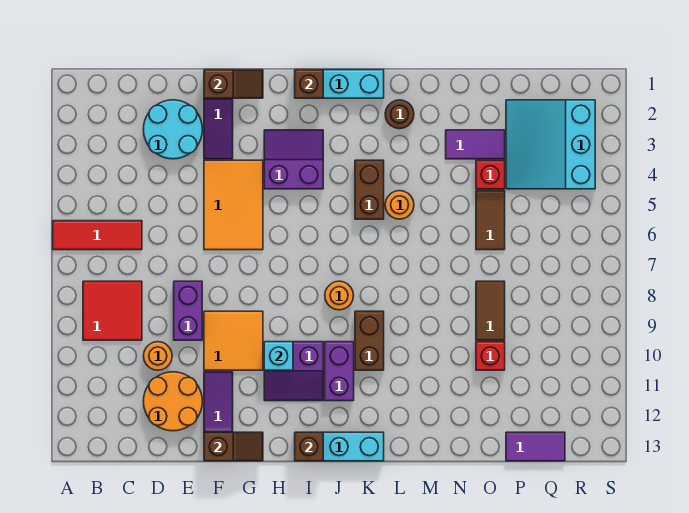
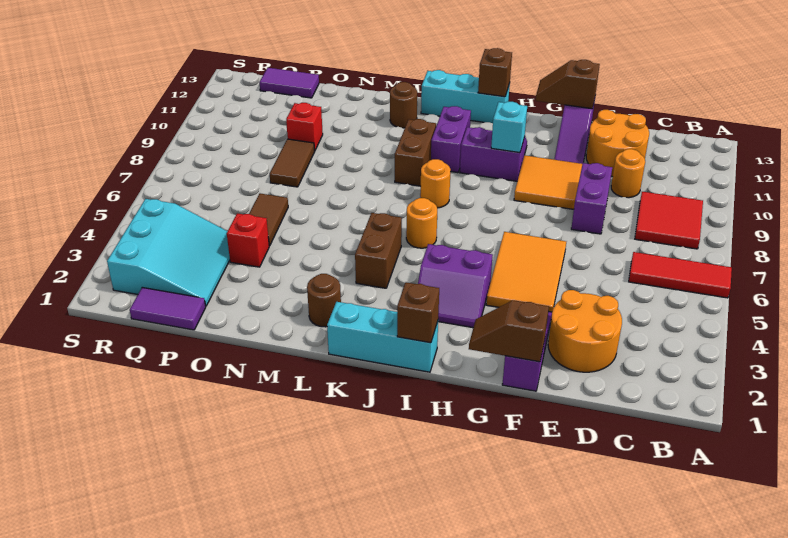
cyan 2x2 round brick [143,100,202,159] -> orange 2x2 round brick [548,290,622,372]
orange 1x1 round brick [385,191,414,219] -> orange 1x1 round brick moved to [406,198,437,248]
none -> brown 1x1 round brick [390,82,417,128]
purple 1x2 tile [446,130,505,159] -> purple 1x2 tile moved to [130,287,206,330]

